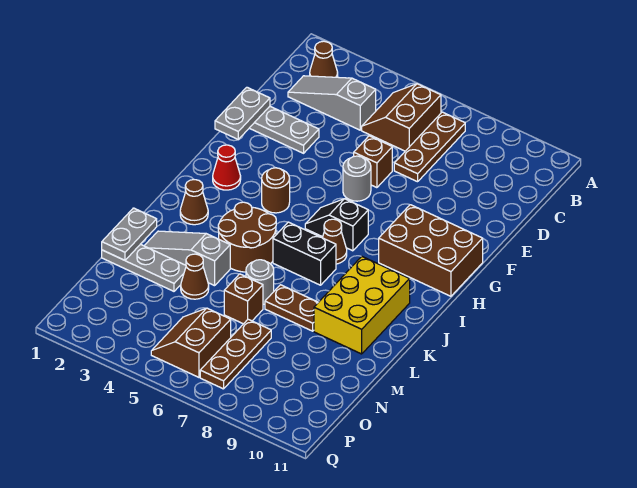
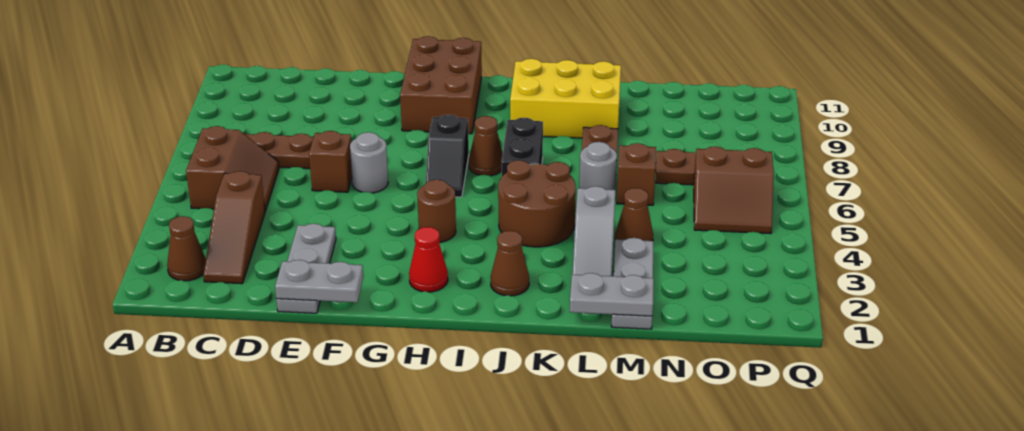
brown 2x2 slope [362,84,441,151] -> brown 2x2 slope turned to [186,126,279,211]
grey 1x3 slope [288,76,376,130] -> brown 1x3 slope [203,171,265,284]

